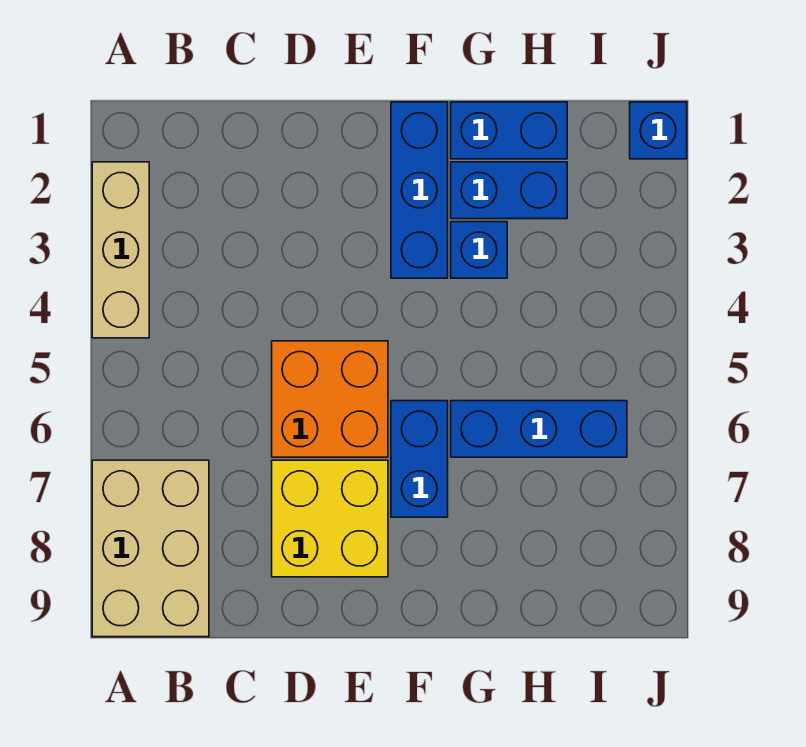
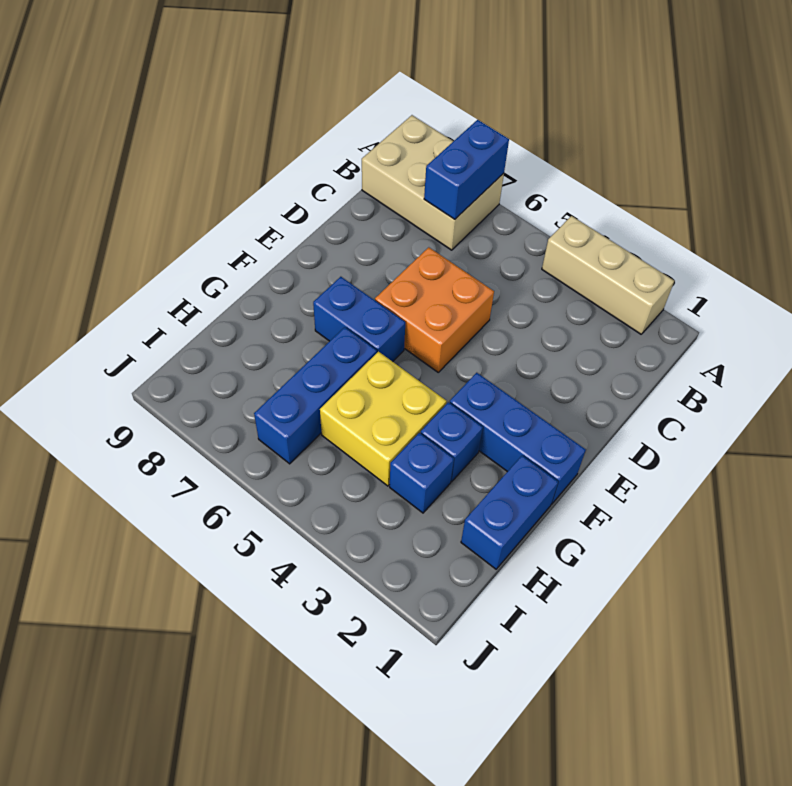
yellow 2x2 brick [272,460,388,577] -> yellow 2x2 brick moved to [320,352,447,486]
blue 1x2 brick [451,162,567,219] -> blue 1x2 brick moved to [424,120,509,219]
blue 1x1 brick [630,102,687,159] -> blue 1x1 brick moved to [390,433,454,513]

